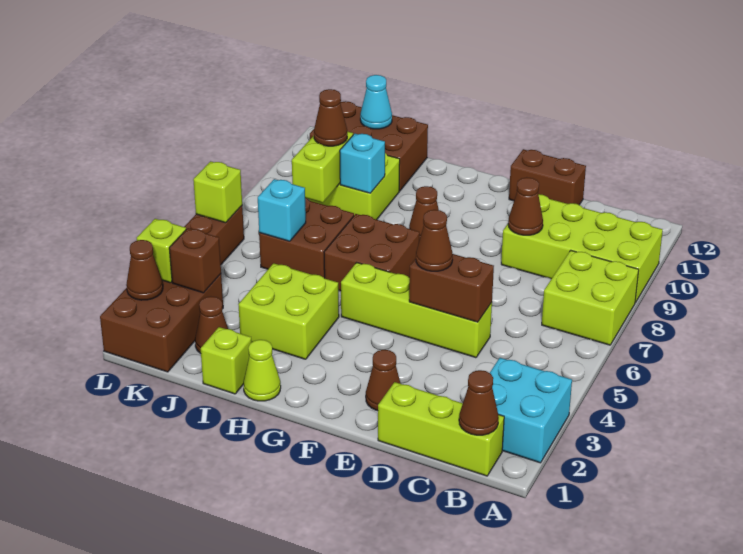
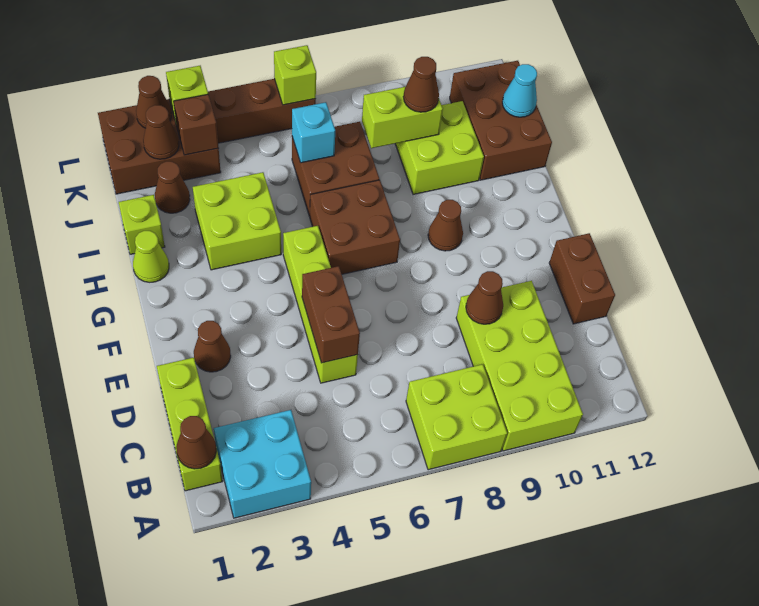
brown 1x1 cone [416,210,453,271] -> brown 1x1 cone moved to [143,105,179,159]
cyan 1x1 brick [340,134,385,193] -> none

